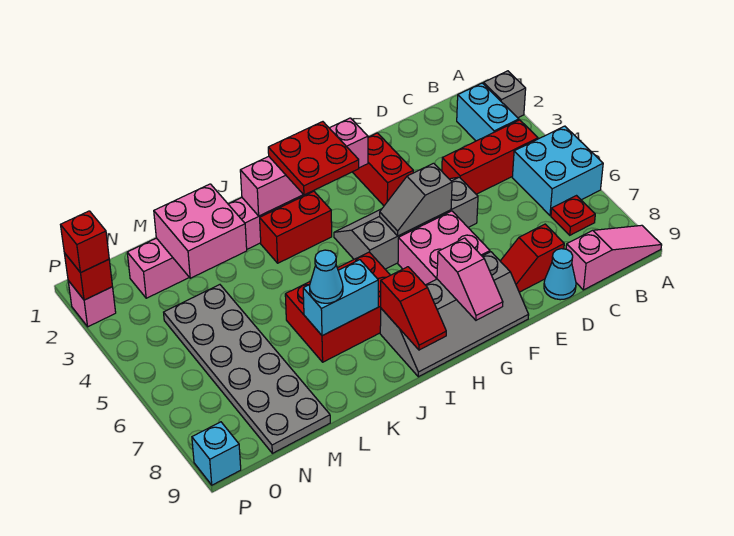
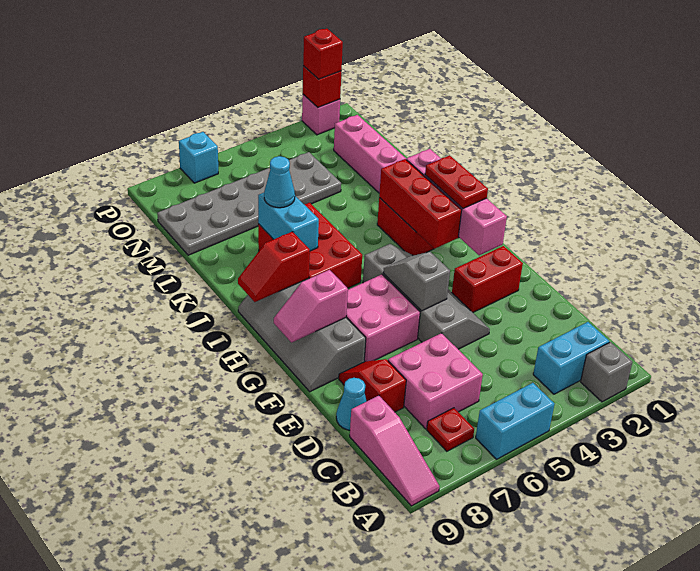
cyan 2x2 brick [512,126,603,215] -> cyan 1x2 brick [476,383,554,459]
red 1x3 brick [442,120,538,194] -> red 1x3 brick moved to [379,159,462,249]
red 2x2 plate [268,122,359,195] -> red 1x2 plate [425,155,488,208]
pink 2x2 brick [154,184,247,278] -> pink 2x2 brick moved to [388,333,483,429]
cyan 1x1 brick [192,422,241,485] -> cyan 1x1 brick moved to [179,132,218,183]

